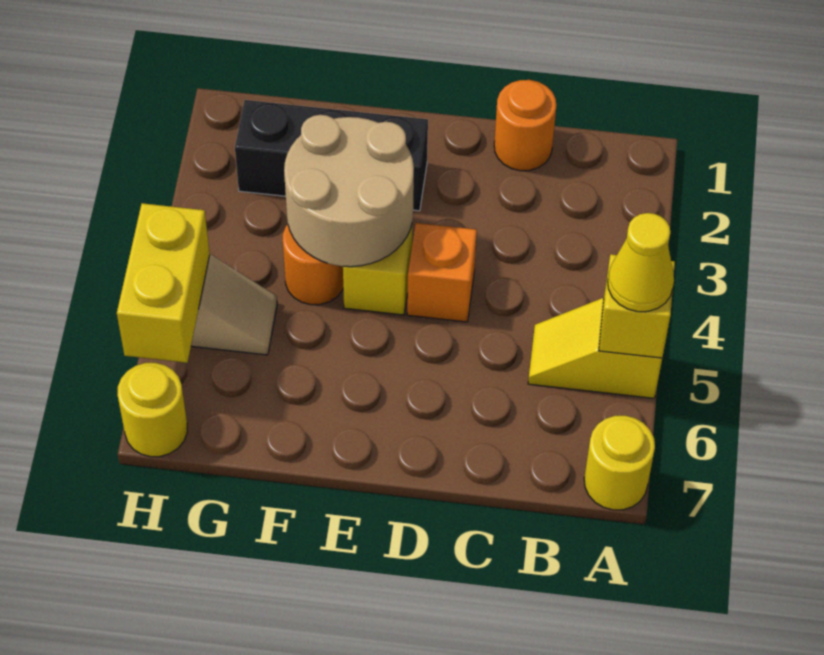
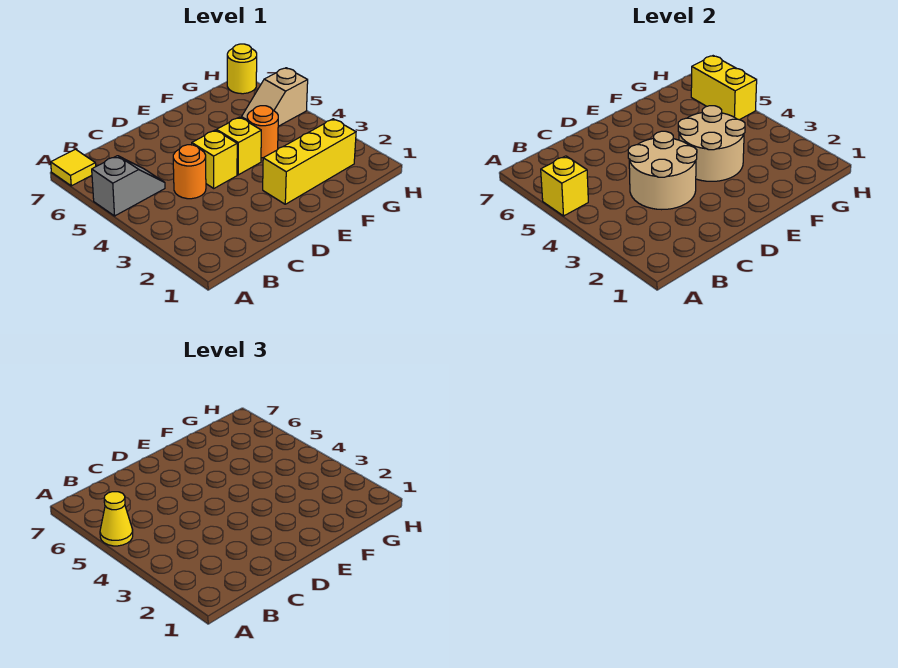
yellow 1x2 slope [528,298,662,398] -> grey 1x2 slope [92,156,165,216]
yellow 1x1 round brick [584,416,655,510] -> yellow 1x1 tile [51,149,96,186]
orange 1x1 round brick [494,80,556,171] -> orange 1x1 round brick moved to [173,145,206,199]
none -> tan 2x2 round brick [628,131,697,210]
orange 1x1 brick [407,223,477,322] -> yellow 1x1 brick [192,130,237,188]
black 1x3 brick [235,100,428,211] -> yellow 1x3 brick [263,119,356,204]

